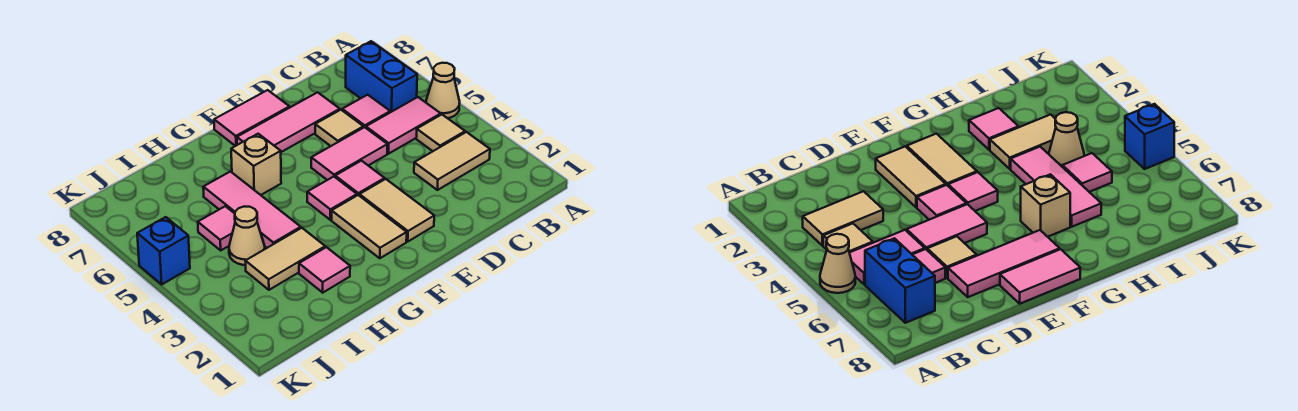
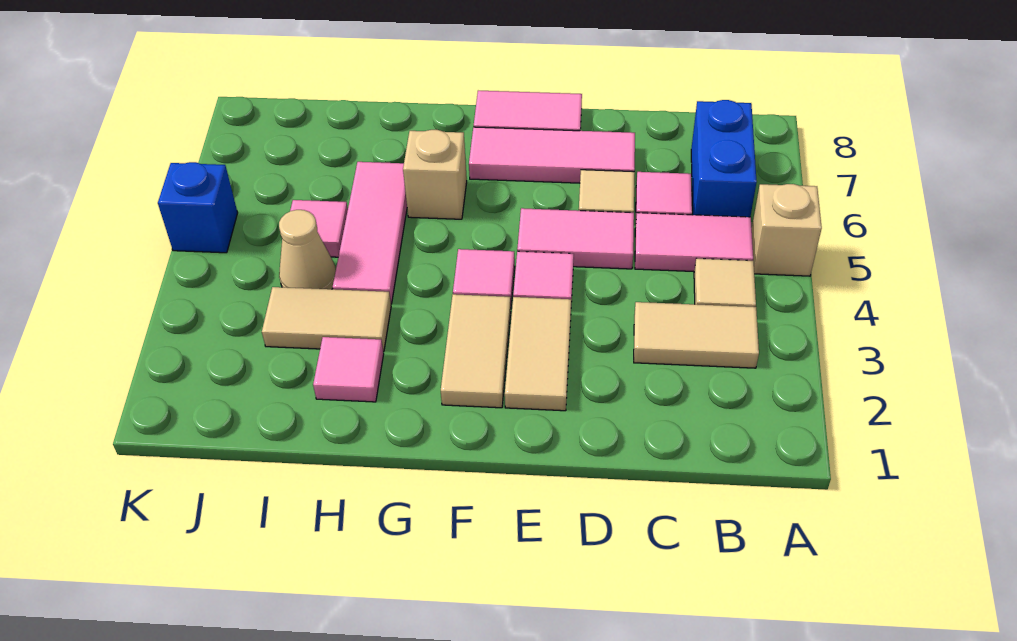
tan 1x1 cone [426,63,460,118] -> tan 1x1 brick [752,184,822,276]

